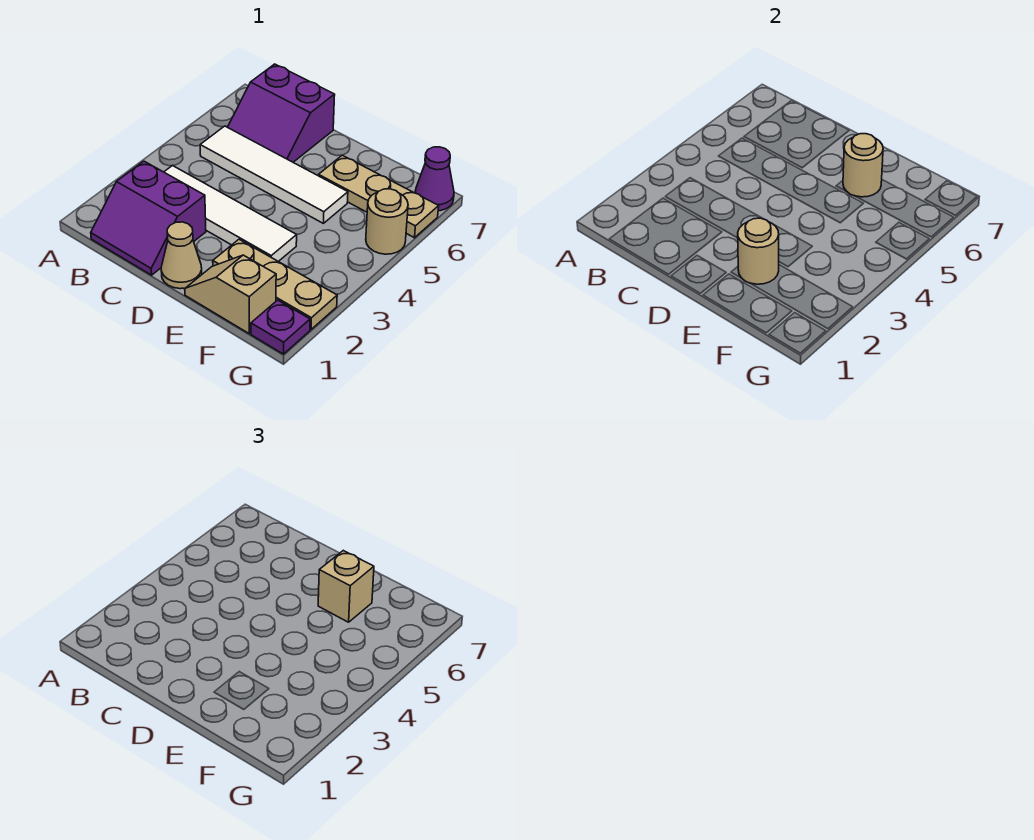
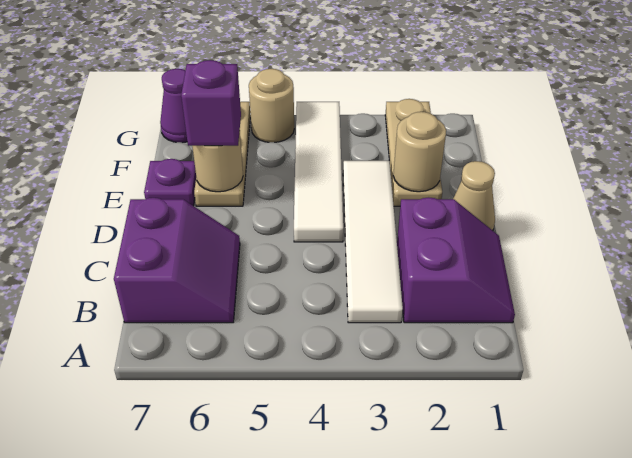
white 1x4 tile [200,126,348,223] -> white 1x4 tile moved to [294,102,343,242]
tan 1x2 slope [185,255,276,334] -> none
tan 1x1 brick [318,551,374,622] -> purple 1x1 brick [181,60,241,146]
purple 1x1 plate [251,300,310,354] -> purple 1x1 plate moved to [144,159,196,206]

